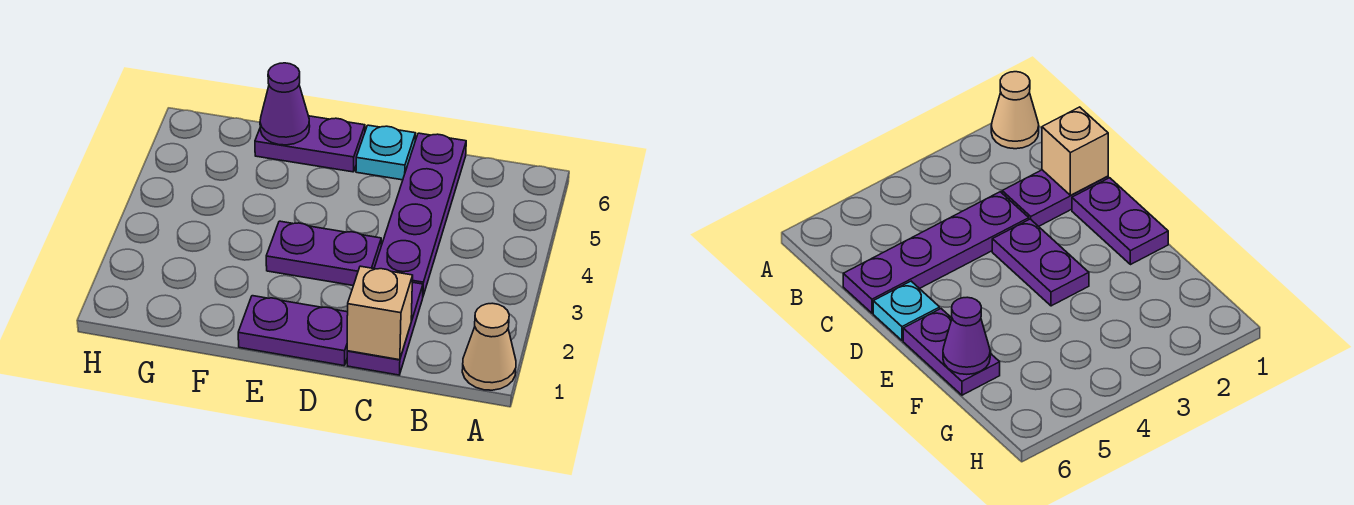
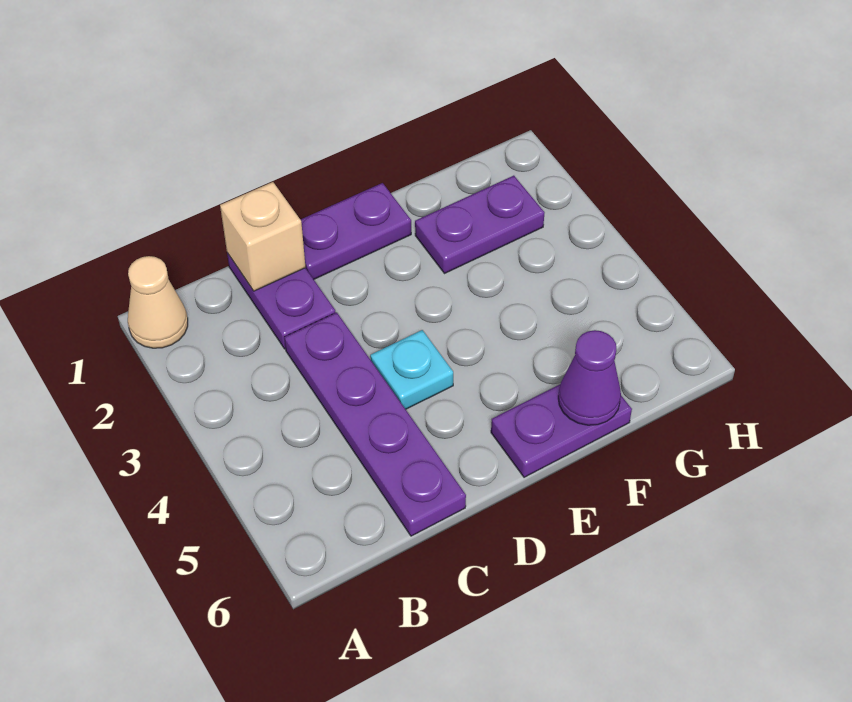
purple 1x2 plate [266,221,381,286] -> purple 1x2 plate moved to [415,176,544,274]
cyan 1x1 plate [356,125,415,180] -> cyan 1x1 plate moved to [370,330,453,409]

